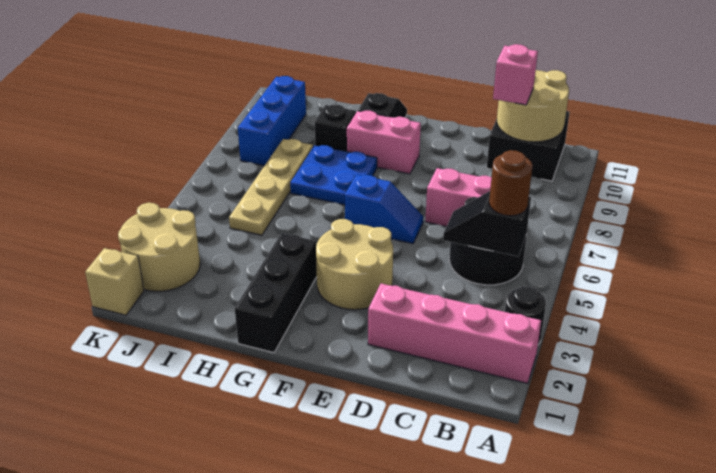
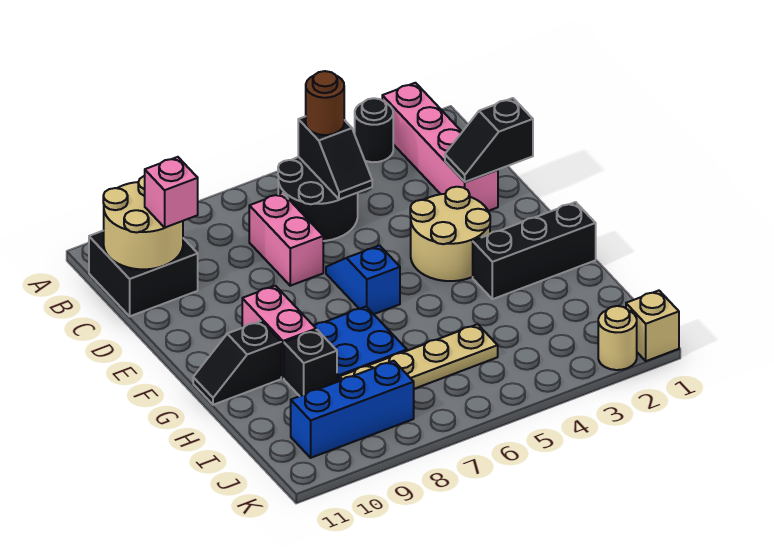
none -> black 1x2 slope [445,98,533,182]
tan 2x2 round brick [118,203,200,291] -> tan 1x1 round brick [598,306,637,370]

